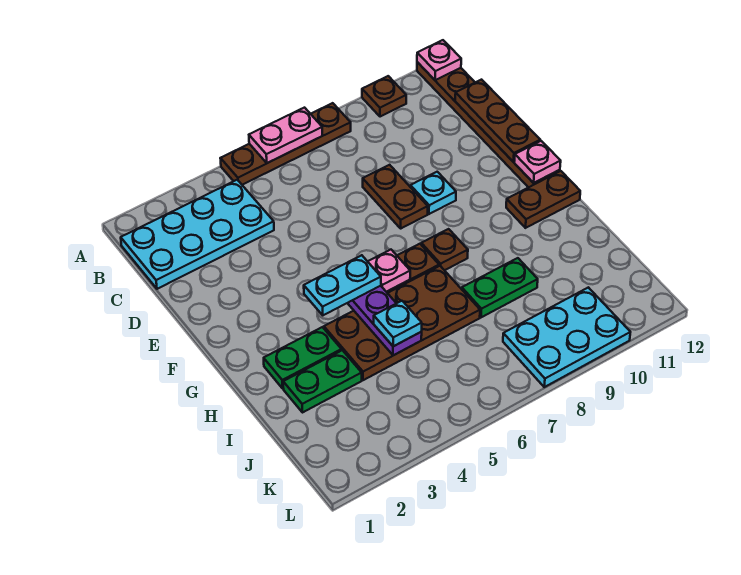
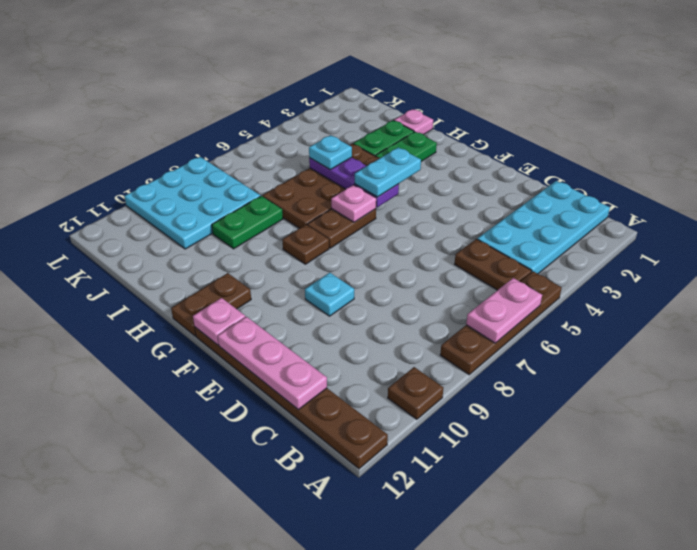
pink 1x1 plate [417,40,461,80] -> pink 1x1 plate moved to [394,109,433,134]
brown 1x3 plate [455,80,540,162] -> pink 1x3 plate [218,317,327,410]
brown 1x2 plate [363,165,428,228] -> brown 1x2 plate moved to [455,239,531,290]
cyan 2x3 plate [503,287,630,387] -> cyan 3x3 plate [124,157,260,249]

